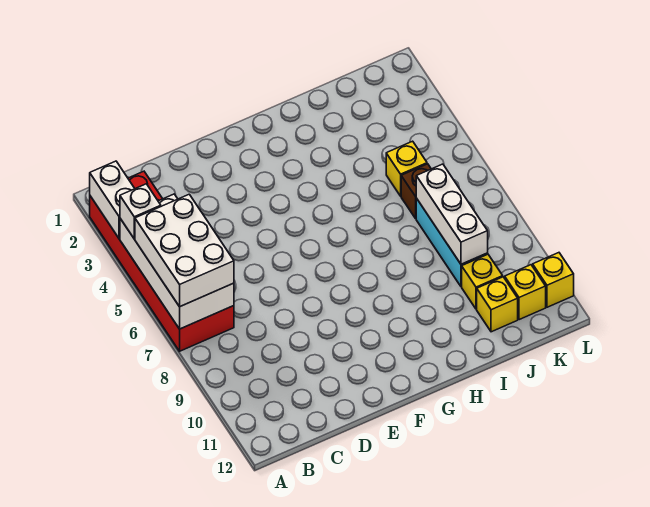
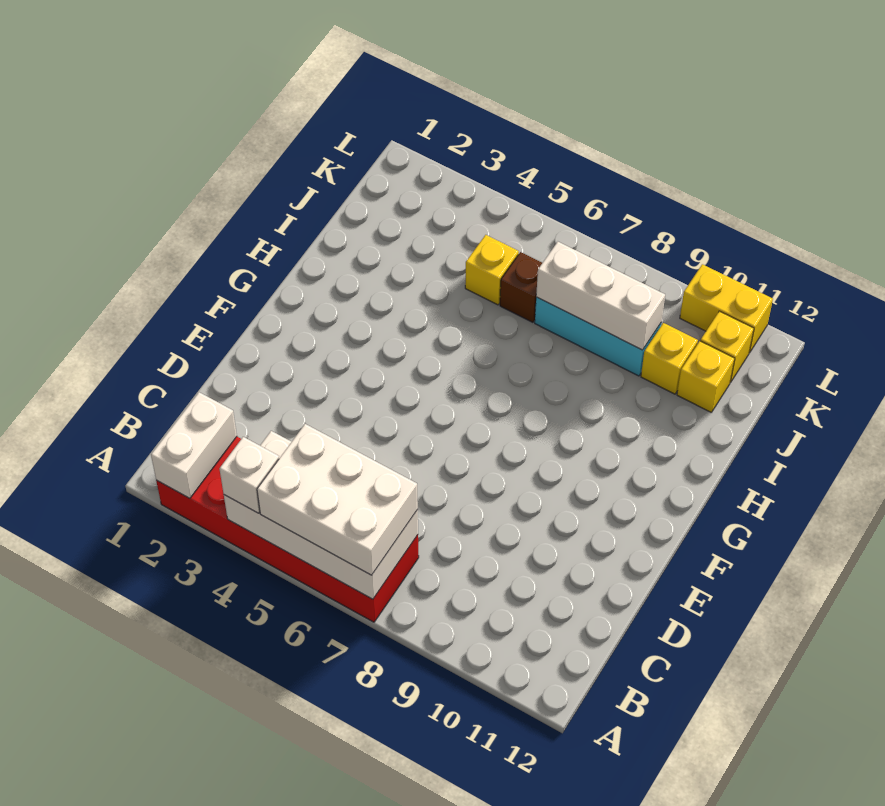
white 1x2 brick [90,161,135,239] -> white 1x2 brick turned to [151,392,237,498]
yellow 1x1 brick [533,253,574,307] -> yellow 1x2 brick [680,264,773,353]

